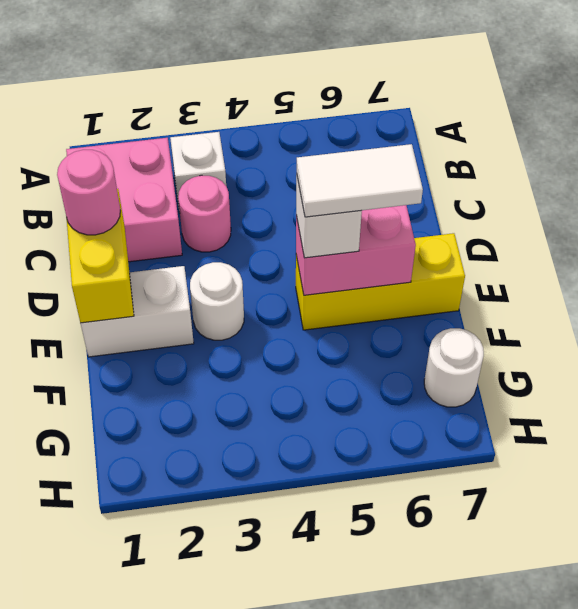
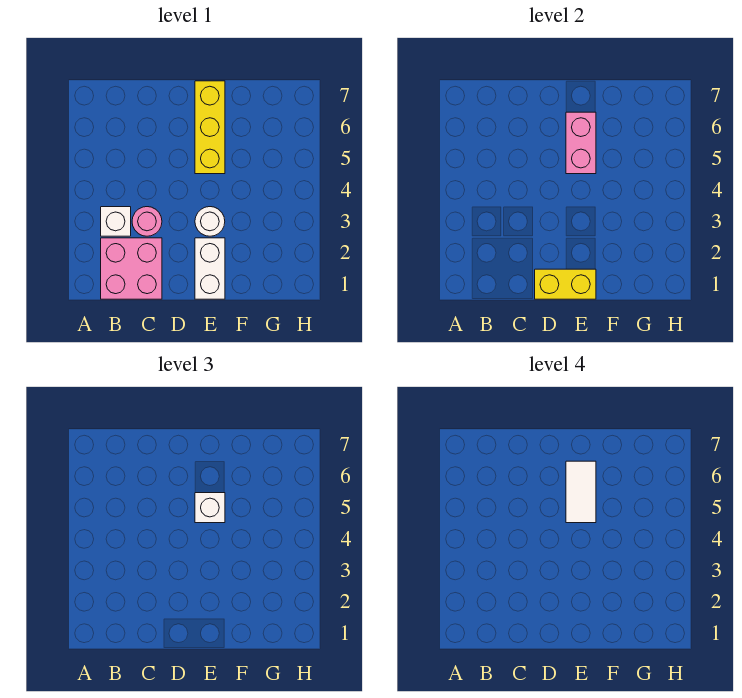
pink 1x1 round brick [57,150,120,235] -> none
white 1x1 round brick [424,328,484,407] -> none

